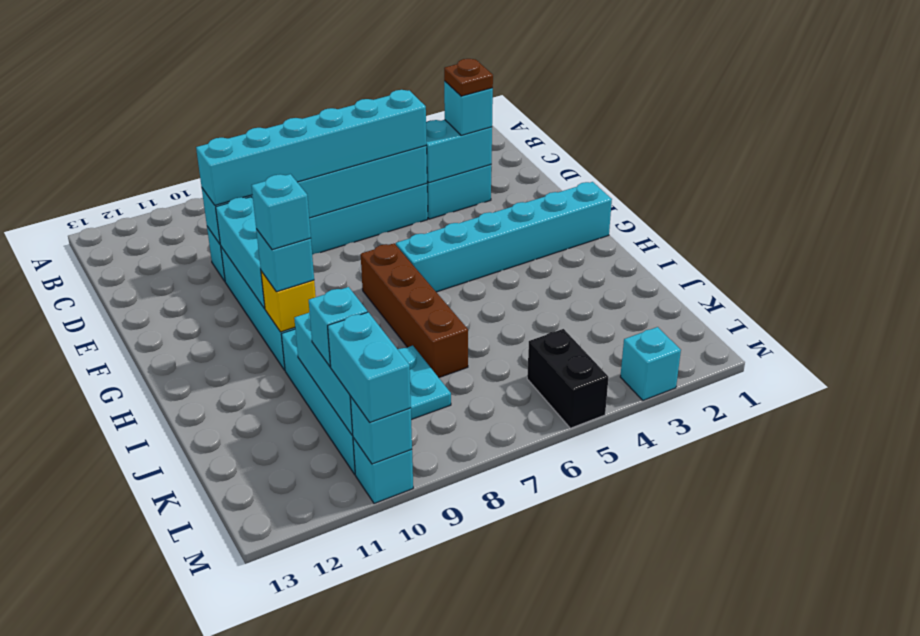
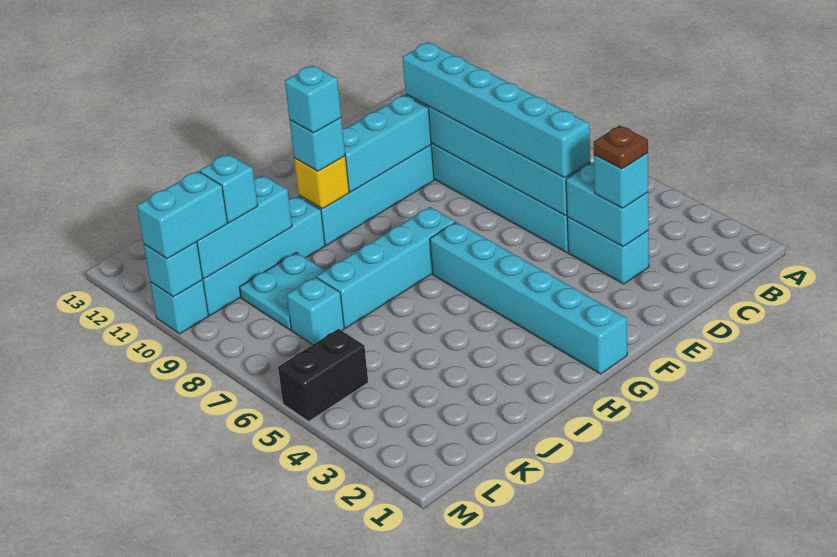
brown 1x4 brick [361,243,468,377] -> cyan 1x4 brick [317,207,455,328]
cyan 1x1 brick [620,327,681,400] -> cyan 1x1 brick moved to [287,277,344,345]

